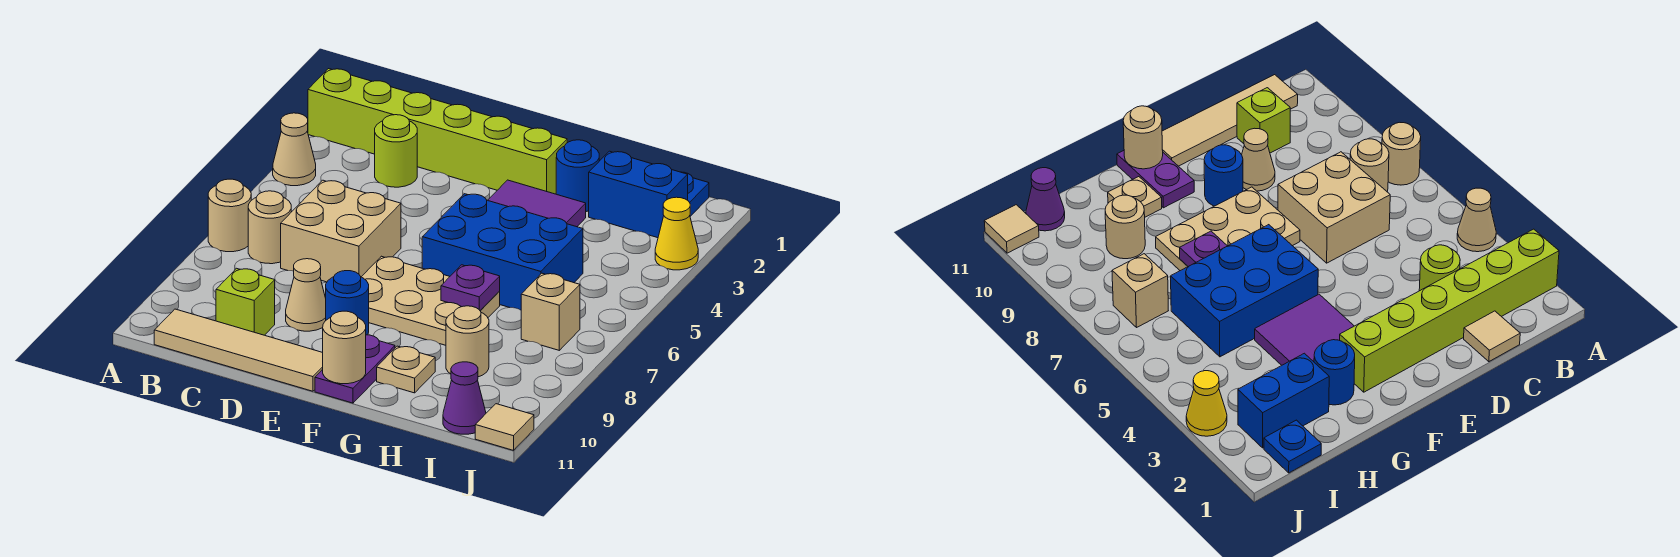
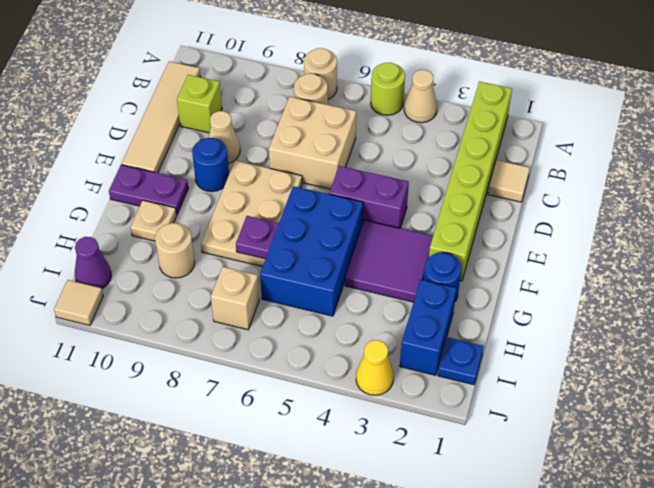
lime 1x1 round brick [375,115,417,187] -> lime 1x1 round brick moved to [371,63,405,115]
none -> purple 1x2 brick [329,166,409,228]
tan 1x1 round brick [323,311,366,384] -> none

